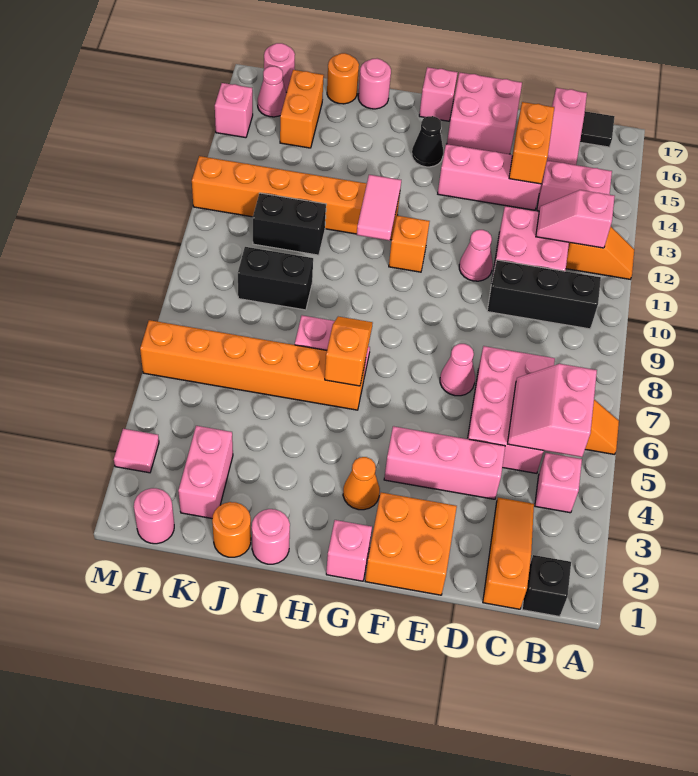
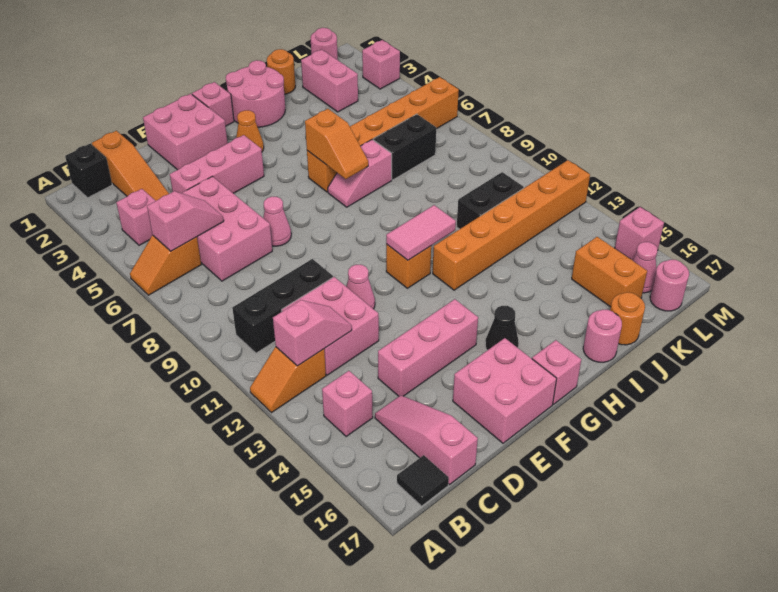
pink 2x2 slope [508,364,597,457] -> pink 1x2 slope [147,191,224,251]
pink 1x2 brick [537,161,612,211] -> pink 1x1 brick [322,371,373,436]
orange 1x2 brick [509,102,554,184] -> none
orange 2x2 brick [365,493,457,595] -> pink 2x2 brick [143,94,228,170]
pink 1x2 tile [357,175,401,241] -> pink 1x2 tile turned to [386,205,456,260]
pink 1x1 round brick [252,509,290,564] -> pink 2x2 round brick [226,60,285,127]
black 1x2 brick [238,247,313,310] -> black 1x2 brick moved to [373,114,436,180]
pink 1x1 tile [114,429,159,473] -> pink 1x1 brick [362,40,400,89]

